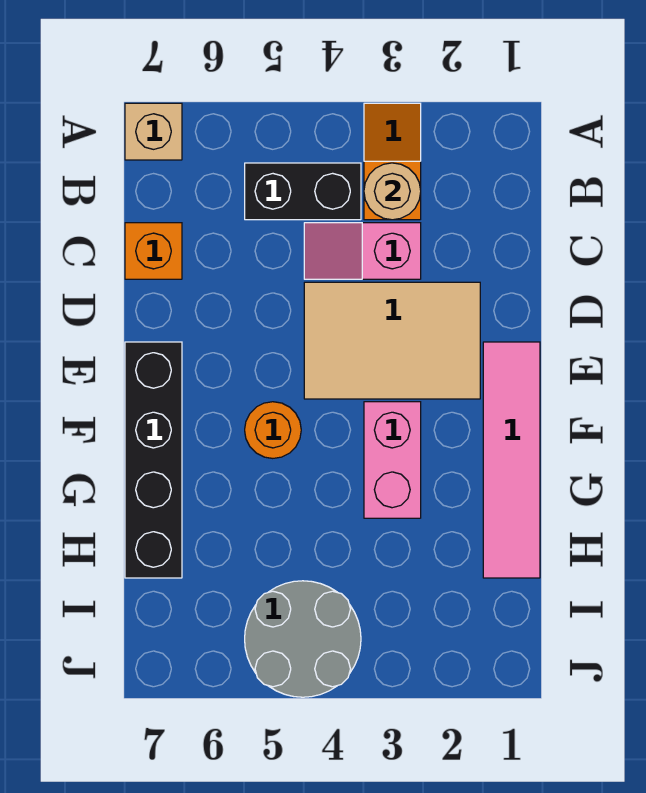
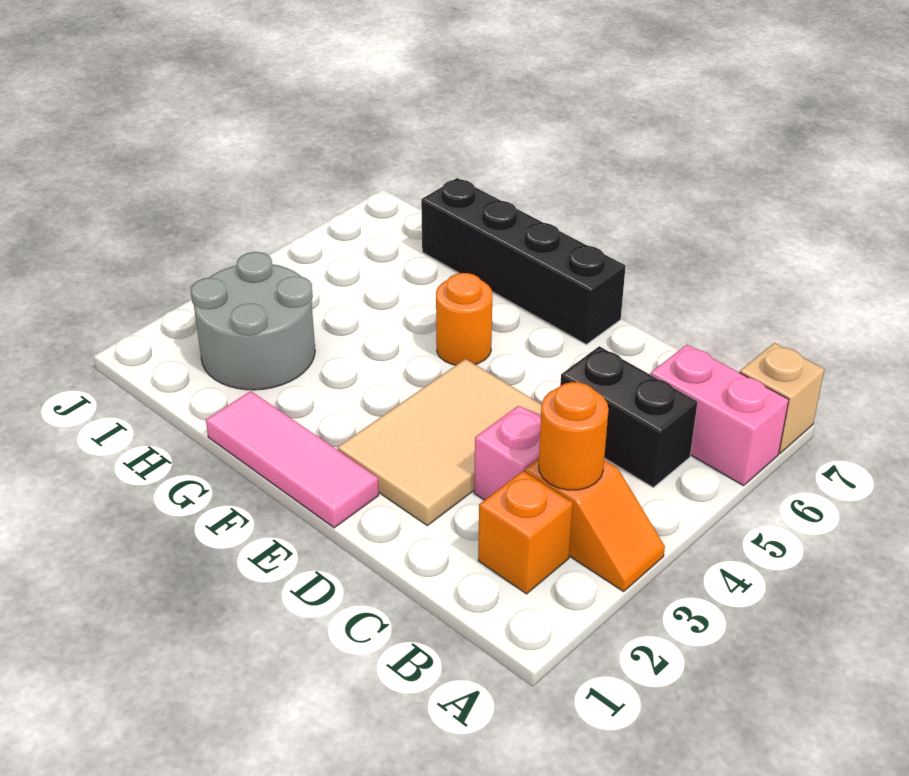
tan 1x1 round brick [364,163,421,220] -> orange 1x1 round brick [539,382,608,490]
black 1x2 brick [245,163,361,220] -> black 1x2 brick turned to [560,346,698,487]
orange 1x1 brick [125,223,182,279] -> orange 1x1 brick moved to [478,471,573,594]
pink 1x4 tile [483,342,540,578] -> pink 1x3 tile [206,391,379,528]
pink 1x2 brick [364,402,421,518] -> pink 1x2 brick moved to [650,345,789,486]
grey 2x2 round brick [245,581,361,697] -> grey 2x2 round brick moved to [191,252,315,390]

